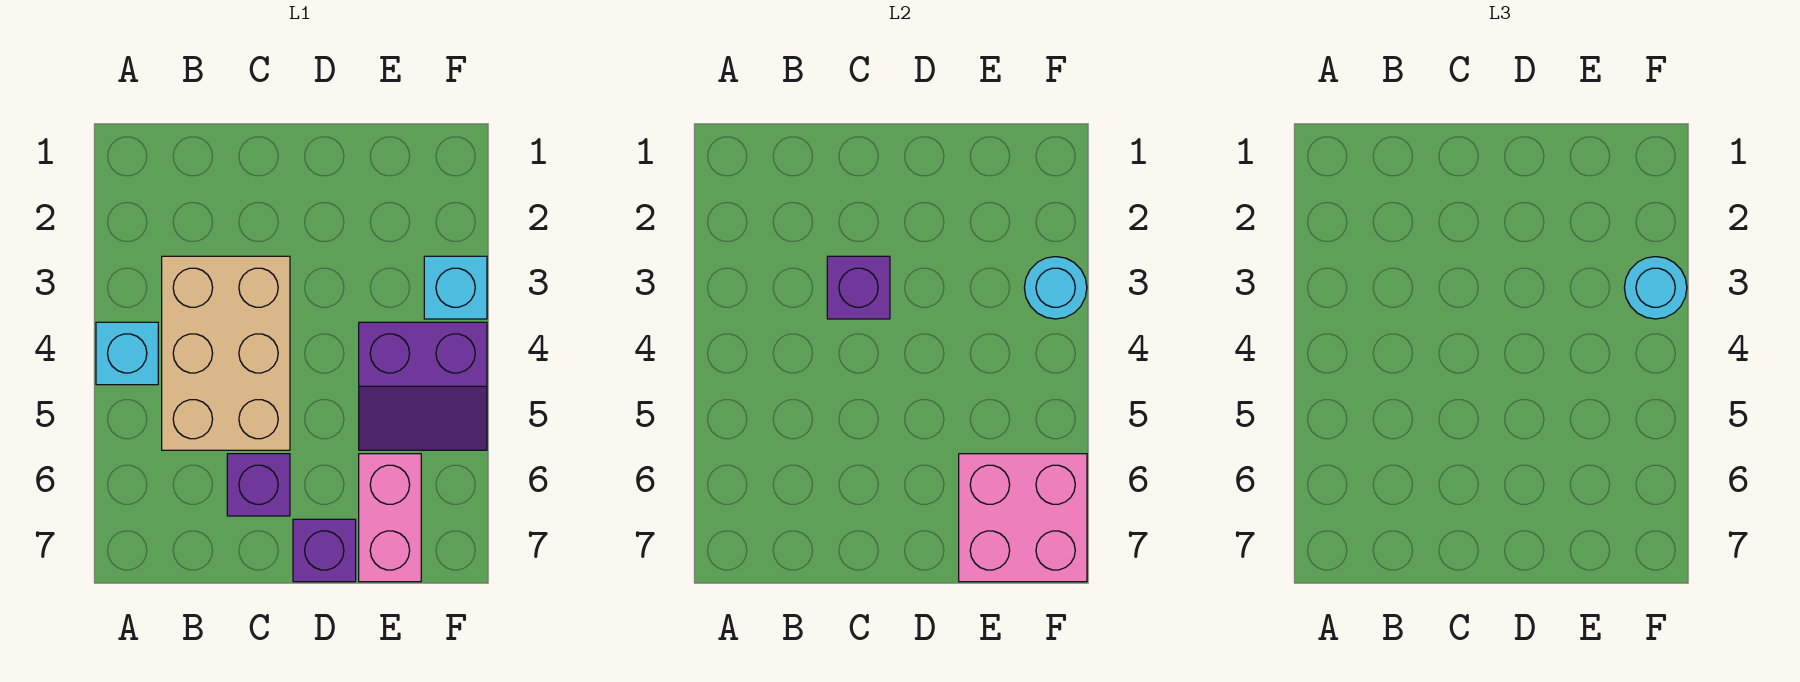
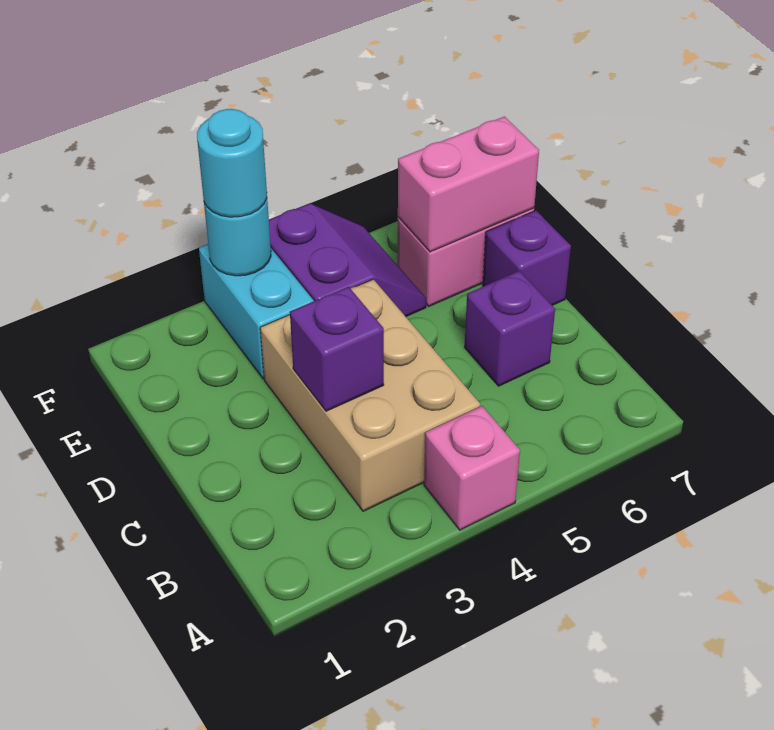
cyan 1x1 brick [96,322,158,385] -> pink 1x1 brick [424,406,520,530]
tan 2x3 brick [162,256,290,450] -> tan 2x3 brick turned to [260,279,480,511]
pink 2x2 brick [959,454,1087,582] -> pink 1x2 brick [398,116,539,252]
cyan 1x1 brick [424,256,487,319] -> cyan 1x2 brick [199,244,314,379]

